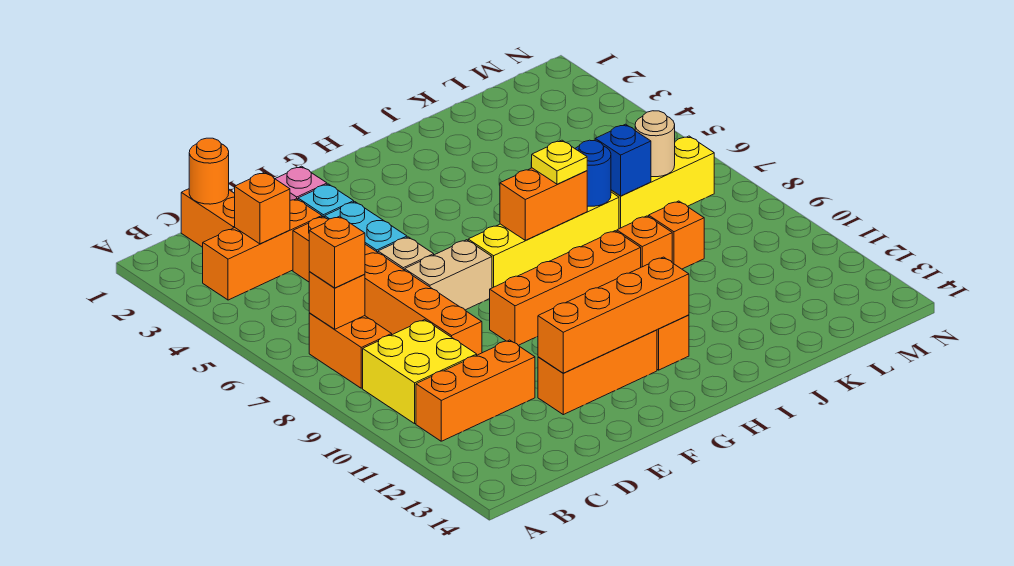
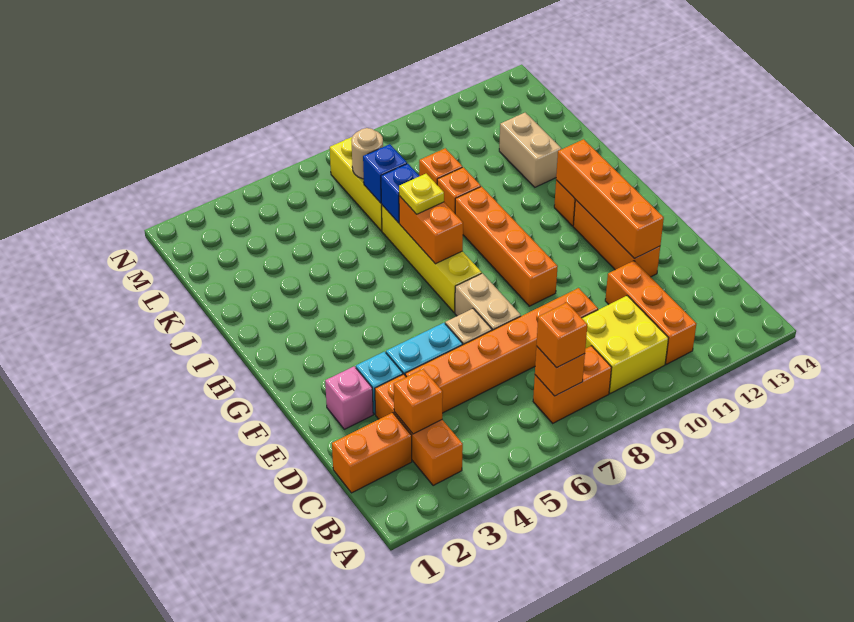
orange 1x1 round brick [189,138,229,204] -> none
blue 1x1 round brick [575,140,611,206] -> blue 1x1 brick [381,164,419,223]
none -> tan 1x2 brick [499,113,562,187]

